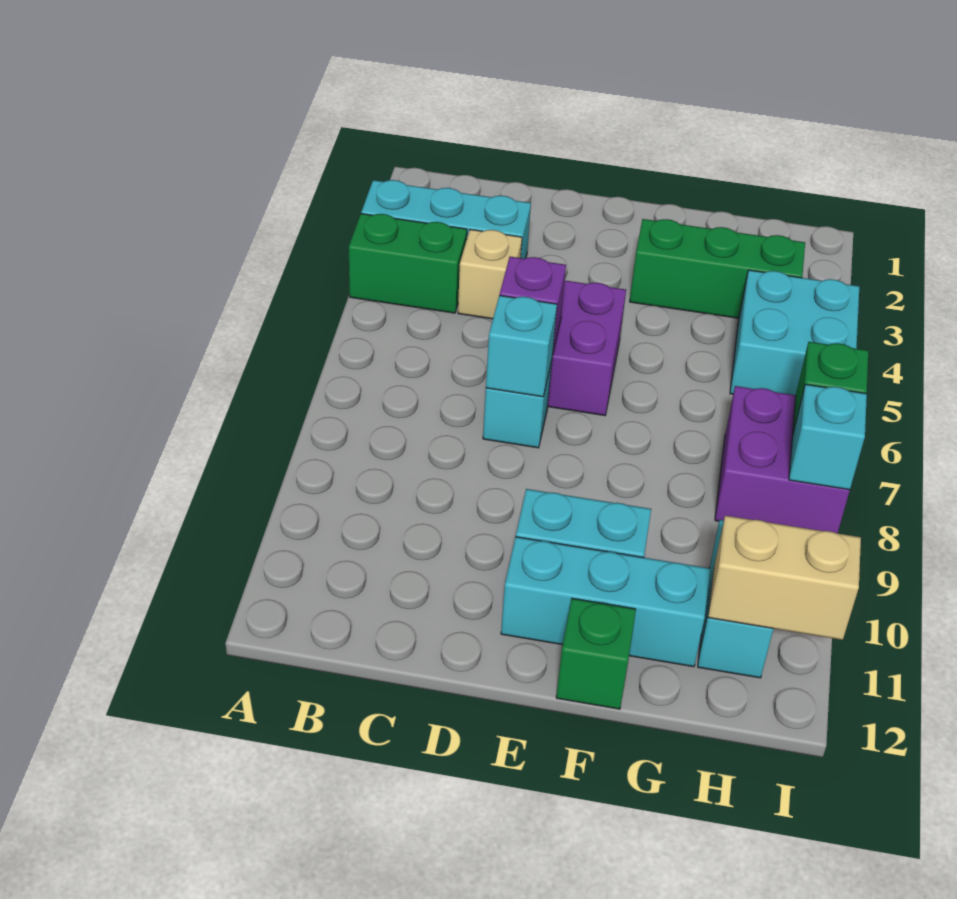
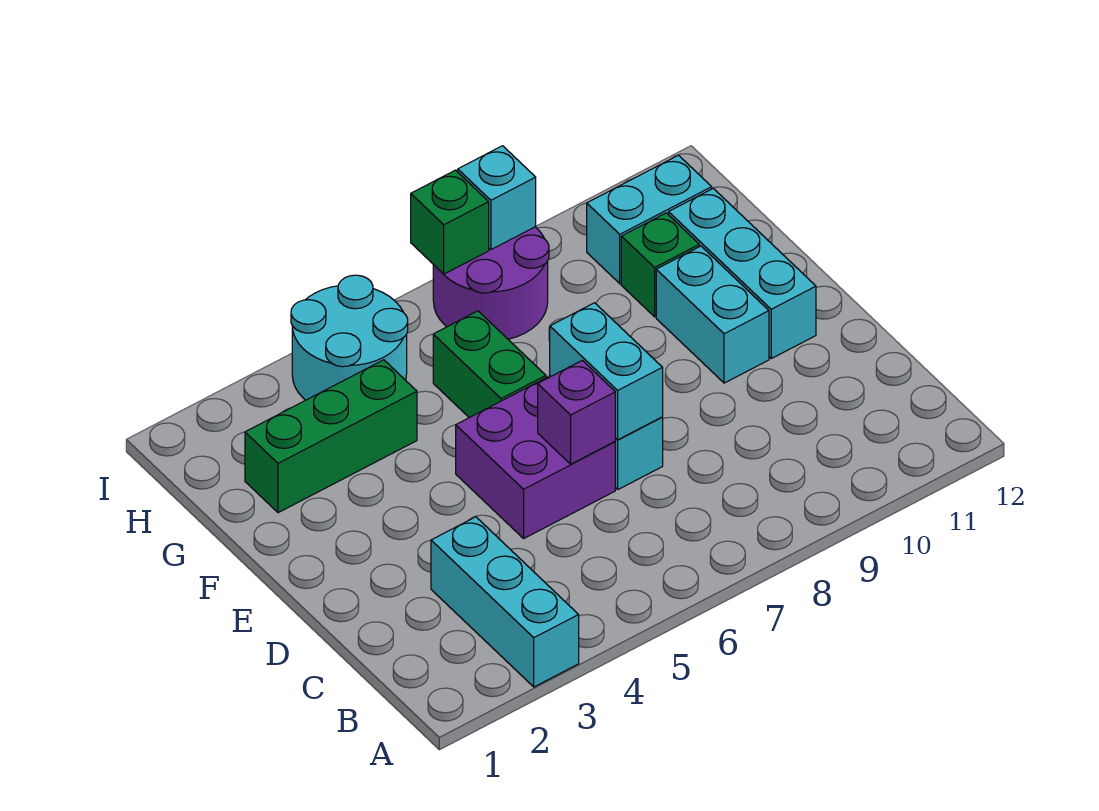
green 1x2 brick [349,214,467,313] -> green 1x2 brick moved to [433,311,546,418]
tan 1x1 brick [458,230,522,319] -> none
cyan 1x1 brick [486,295,557,397] -> cyan 1x2 brick [550,303,663,440]
green 1x3 brick [630,219,805,318] -> green 1x3 brick turned to [245,360,417,513]
green 1x1 brick [556,598,636,709] -> green 1x1 brick moved to [621,213,699,317]
cyan 2x2 brick [730,270,859,395] -> cyan 2x2 round brick [291,275,408,400]
purple 2x2 brick [715,386,850,533] -> purple 2x2 round brick [433,227,549,339]
tan 1x2 brick [708,516,861,640] -> none

